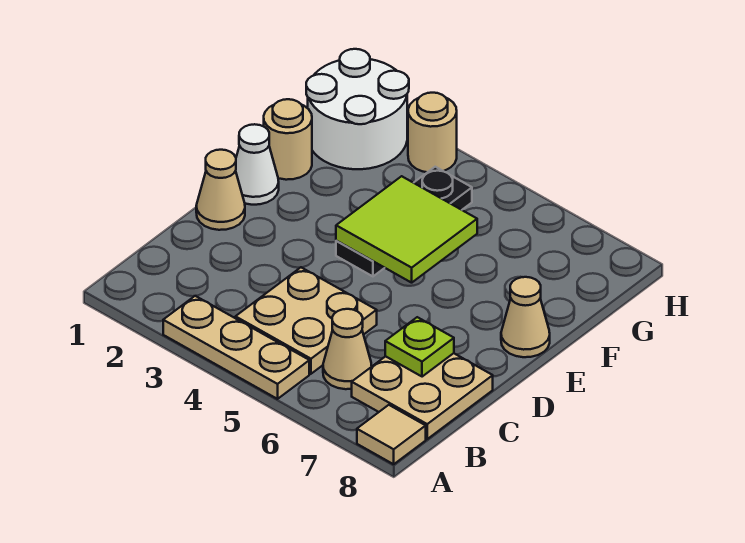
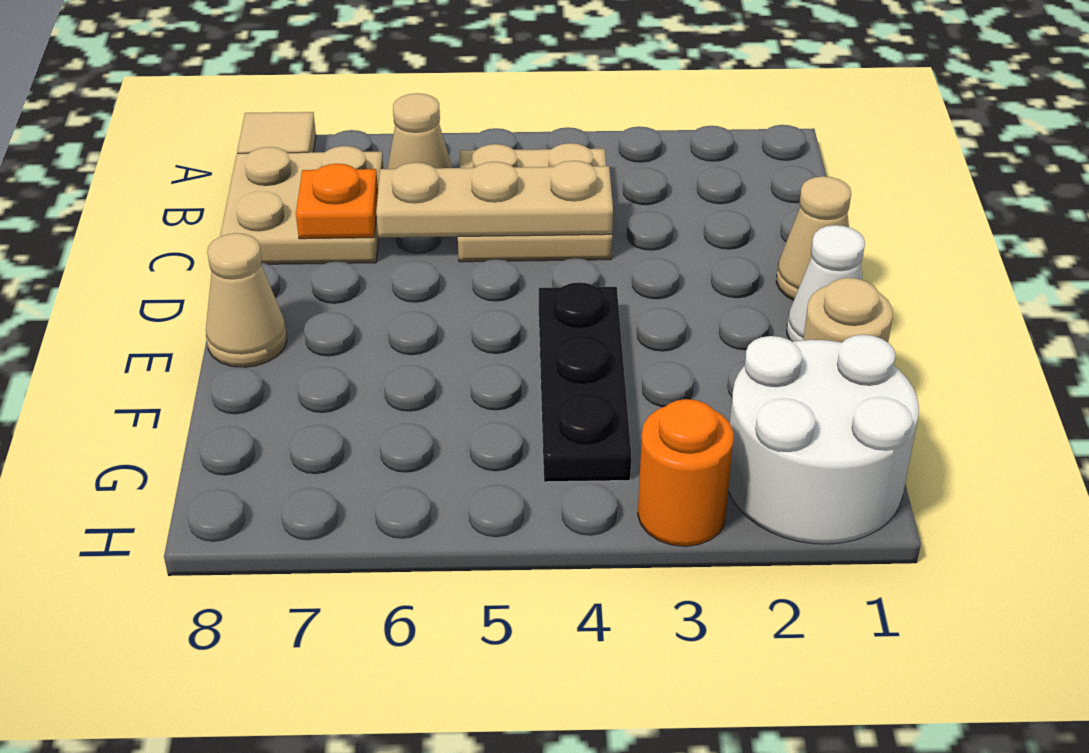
tan 1x3 plate [163,296,309,399] -> tan 1x3 plate moved to [376,161,613,238]
lime 1x1 plate [385,317,454,377] -> orange 1x1 plate [296,164,378,239]
lime 2x2 tile [336,176,477,283] -> none
tan 1x1 round brick [408,93,457,172] -> orange 1x1 round brick [638,399,734,546]

